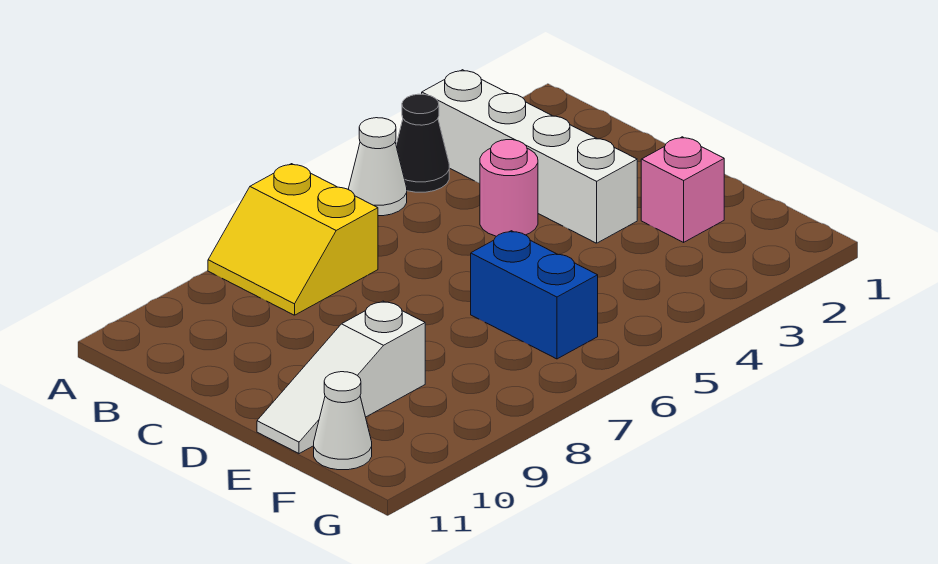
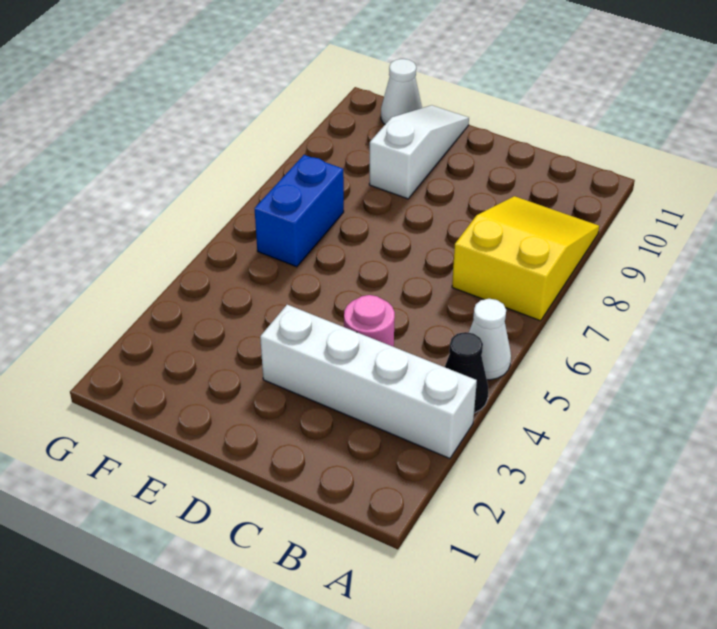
yellow 2x2 slope [208,164,378,315] -> yellow 2x3 slope [452,196,599,321]
pink 1x1 brick [641,137,724,242] -> none
blue 1x2 brick [471,231,598,359] -> blue 1x2 brick turned to [254,155,344,267]

